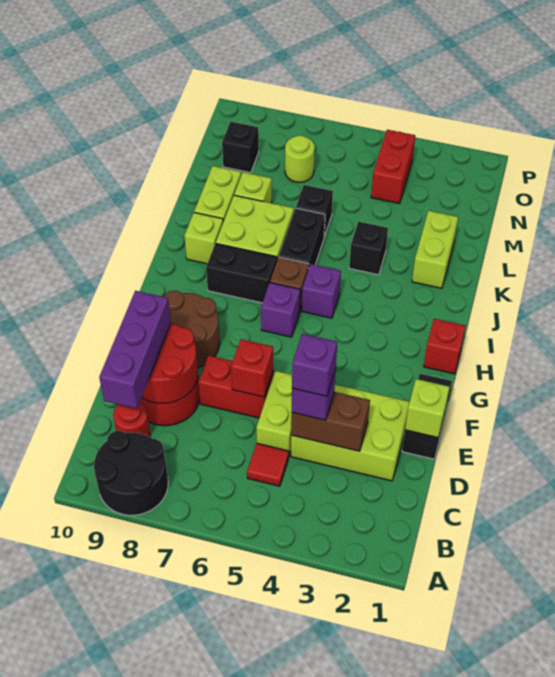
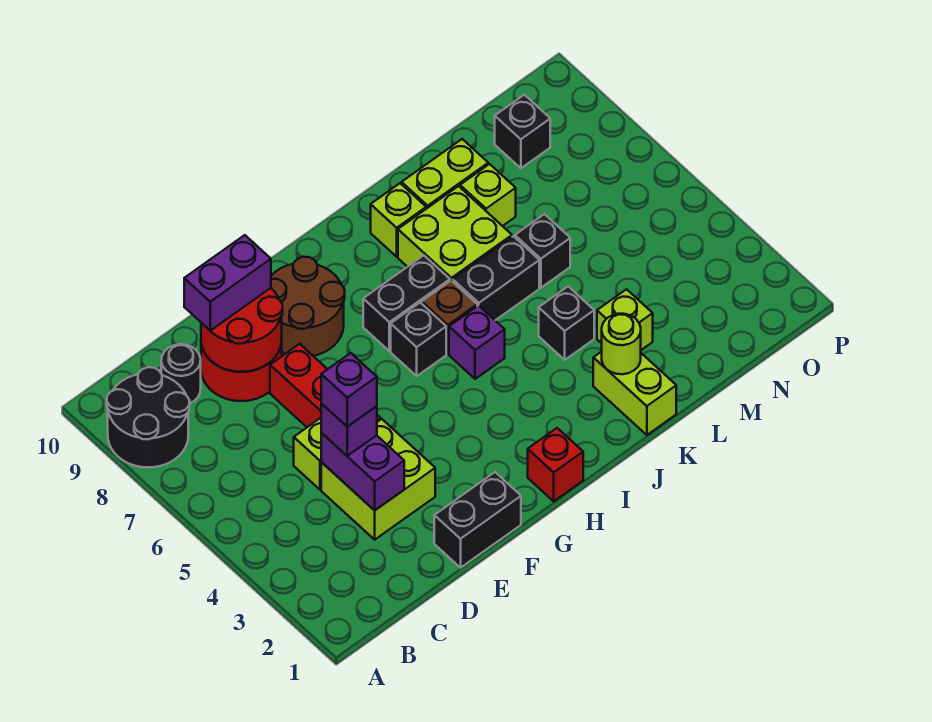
red 1x1 tile [247,443,289,486] -> none
red 1x1 round brick [113,402,150,437] -> black 1x1 round brick [161,344,201,403]
purple 1x3 brick [99,291,171,409] -> purple 1x2 brick [184,235,271,331]
lime 2x3 brick [291,384,410,481] -> lime 2x2 brick [321,419,435,540]
brown 1x2 brick [291,392,370,451] -> purple 1x2 brick [321,433,404,510]
lime 1x1 brick [405,379,450,438] -> lime 1x1 brick moved to [597,289,653,350]
red 1x1 brick [231,339,274,397] -> none
purple 1x1 brick [261,283,300,337] -> black 1x1 brick [391,303,446,376]
black 1x2 brick [206,243,277,303] -> black 1x2 brick turned to [363,255,450,351]
lime 1x2 brick [412,211,458,288] -> lime 1x2 brick turned to [593,352,676,435]
red 1x2 brick [371,130,415,204] -> none
lime 1x1 round brick [285,136,315,182] -> lime 1x1 round brick moved to [602,314,641,374]

